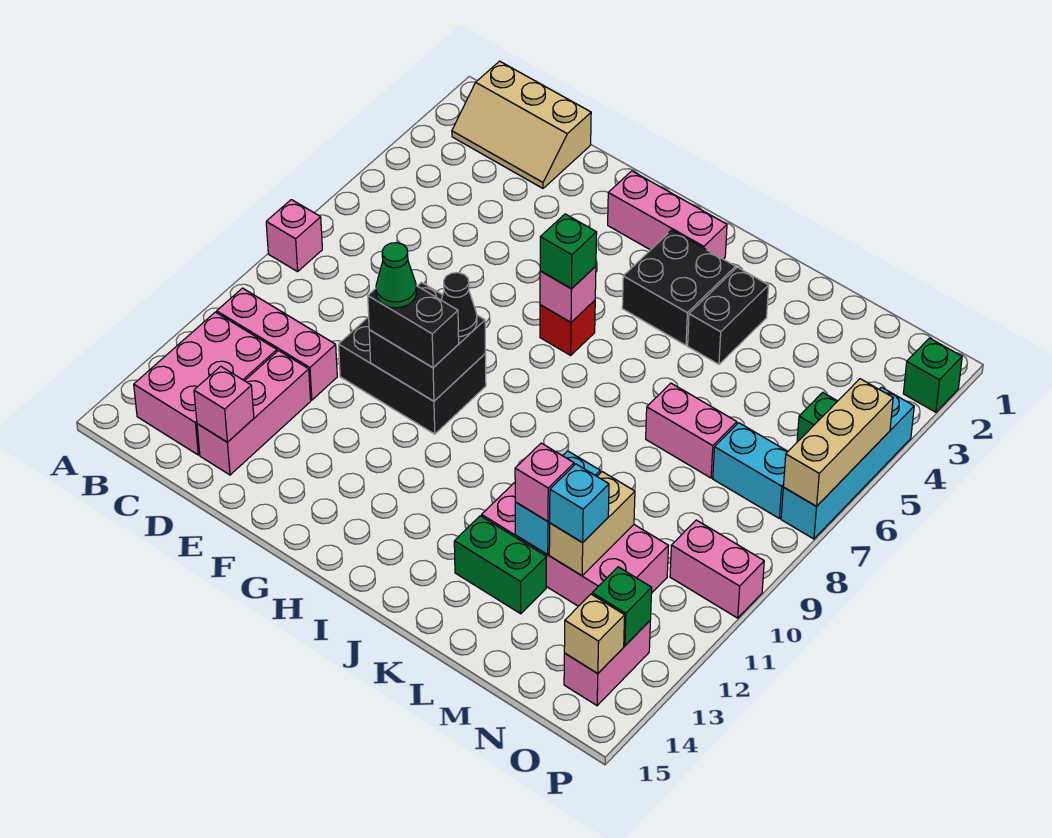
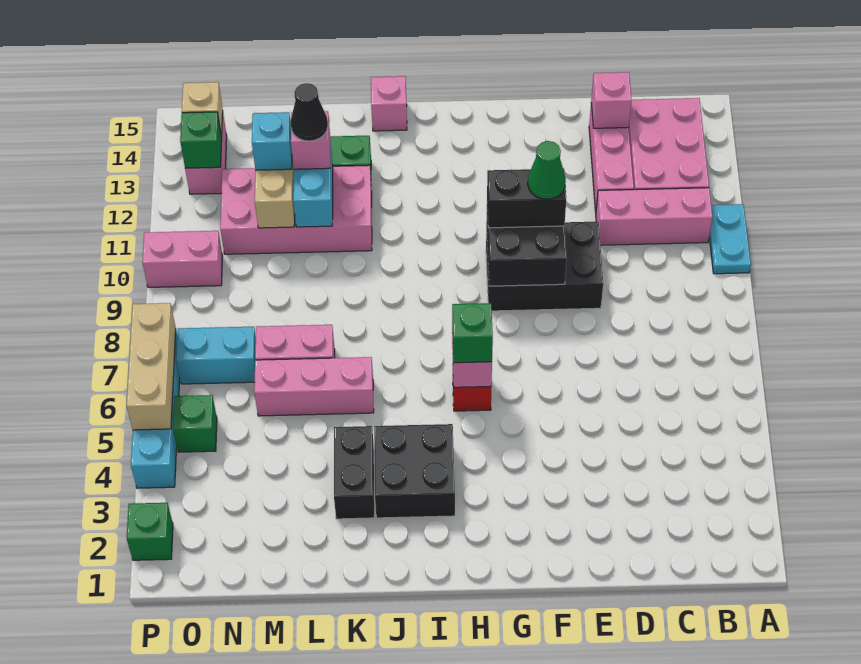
pink 1x1 brick [266,200,322,272] -> pink 1x1 brick moved to [371,76,407,131]
none -> cyan 1x2 plate [709,204,751,274]
tan 2x3 slope [452,61,591,188] -> none
pink 1x3 brick [608,171,727,259] -> pink 1x3 brick moved to [254,357,374,416]
black 1x1 cone [441,273,477,337] -> black 1x1 cone moved to [291,83,328,141]

